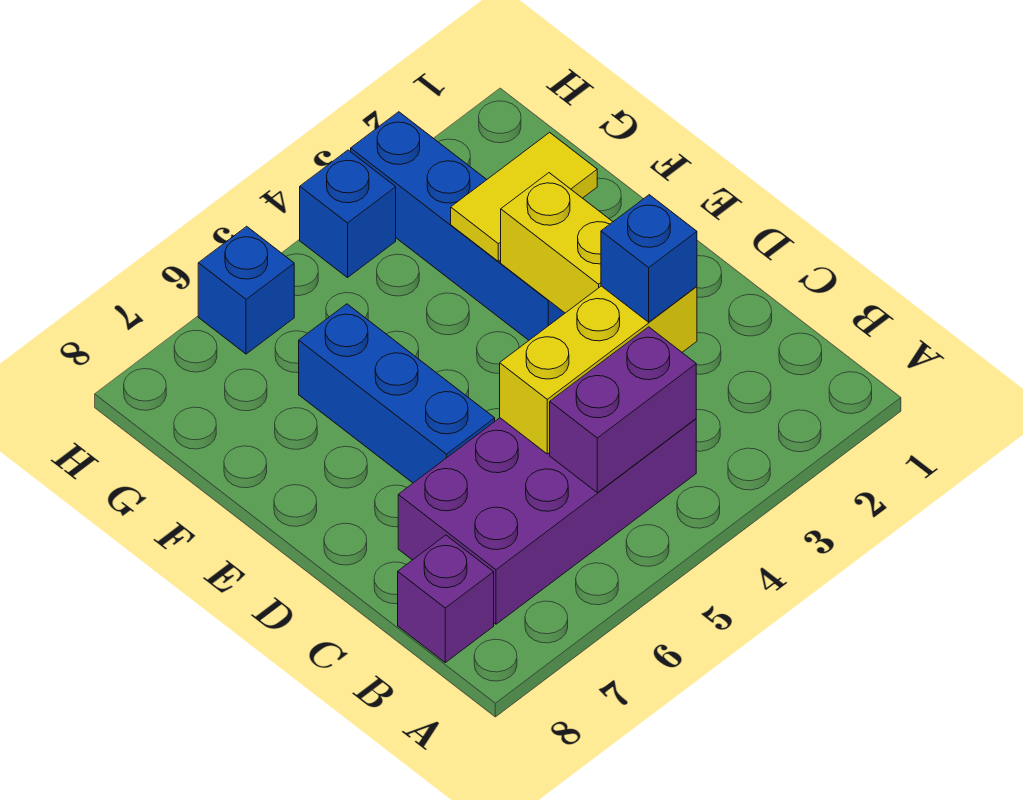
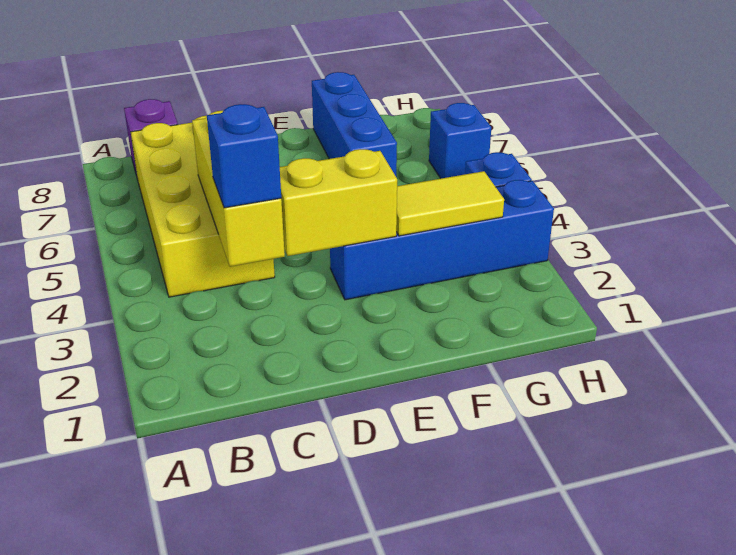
purple 2x4 brick [398,418,696,624] -> yellow 2x4 brick [131,116,275,297]
purple 1x2 brick [550,327,696,493] -> none
blue 1x3 brick [299,304,495,483] -> blue 1x3 brick turned to [312,72,397,176]
yellow 1x2 tile [451,132,597,261] -> yellow 1x2 tile turned to [396,171,504,236]

